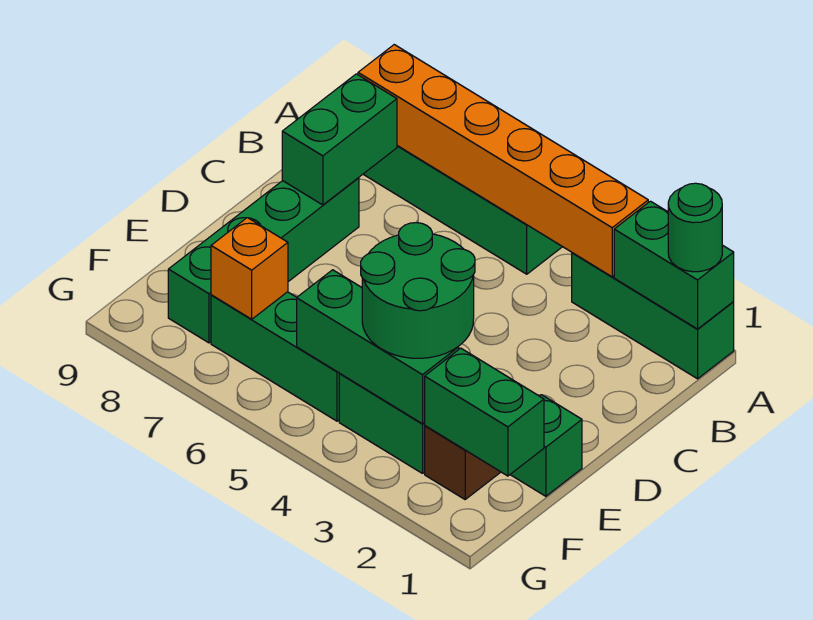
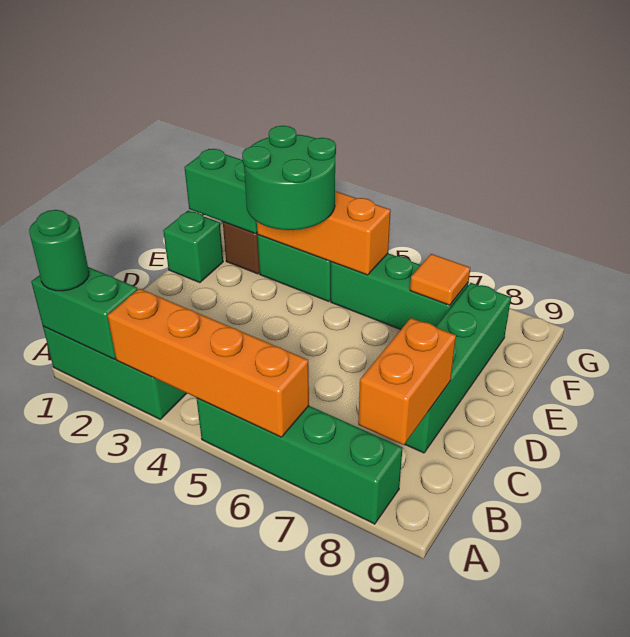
orange 1x6 brick [358,45,648,277] -> orange 1x4 brick [108,289,309,437]
green 1x2 brick [282,74,397,205] -> orange 1x2 brick [358,318,456,445]
green 1x3 brick [297,270,459,424] -> orange 1x3 brick [257,191,391,275]
orange 1x1 brick [211,218,288,319] -> orange 1x1 tile [410,254,470,305]

